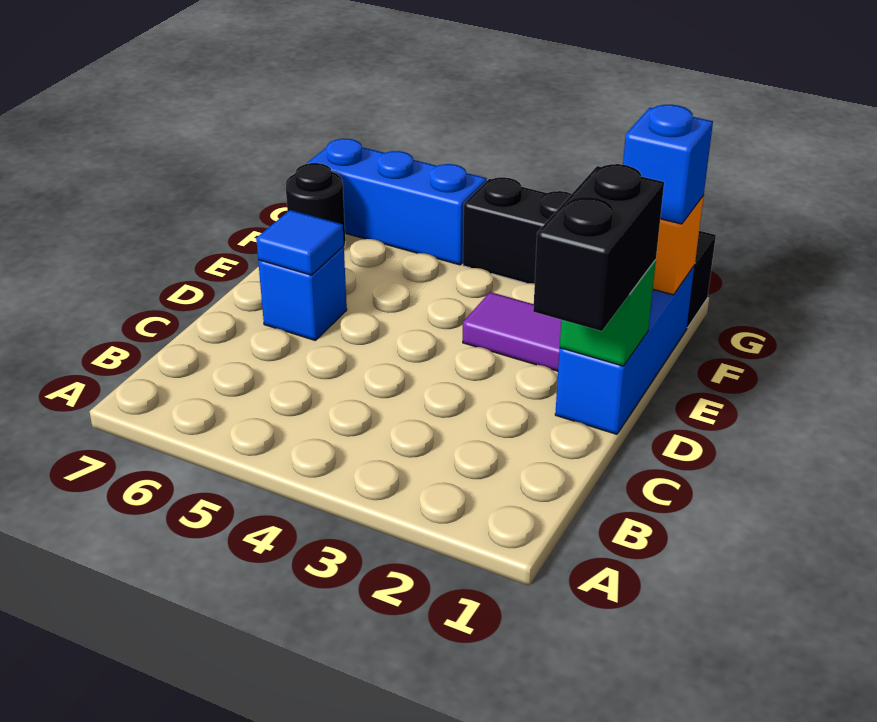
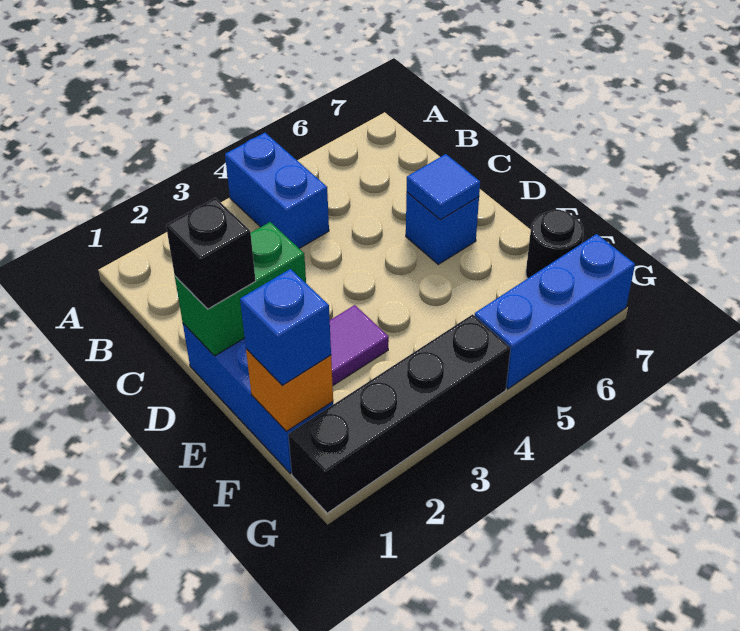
none -> blue 1x2 brick [225,133,329,248]
black 1x2 brick [533,164,664,331] -> black 1x1 brick [166,198,256,309]
green 1x1 brick [560,260,656,366] -> green 1x2 brick [175,222,306,356]

